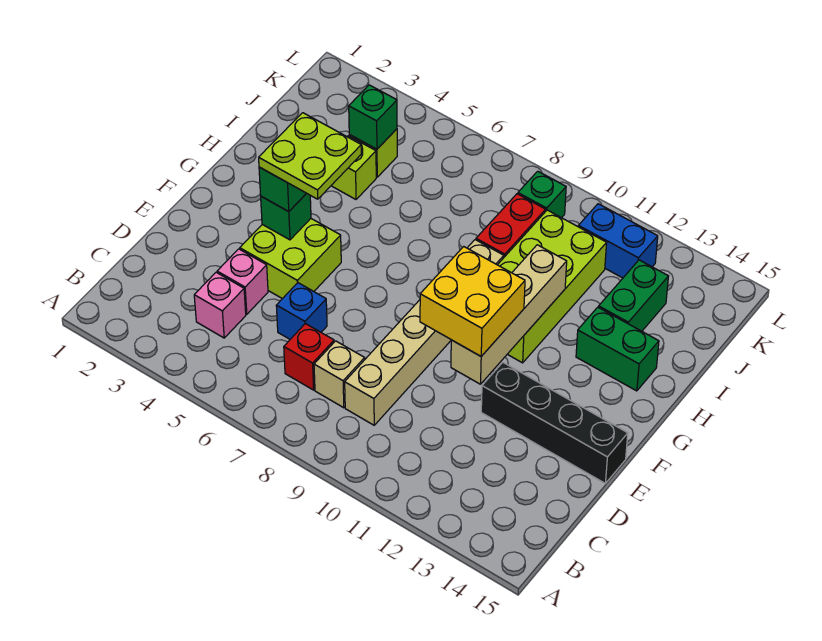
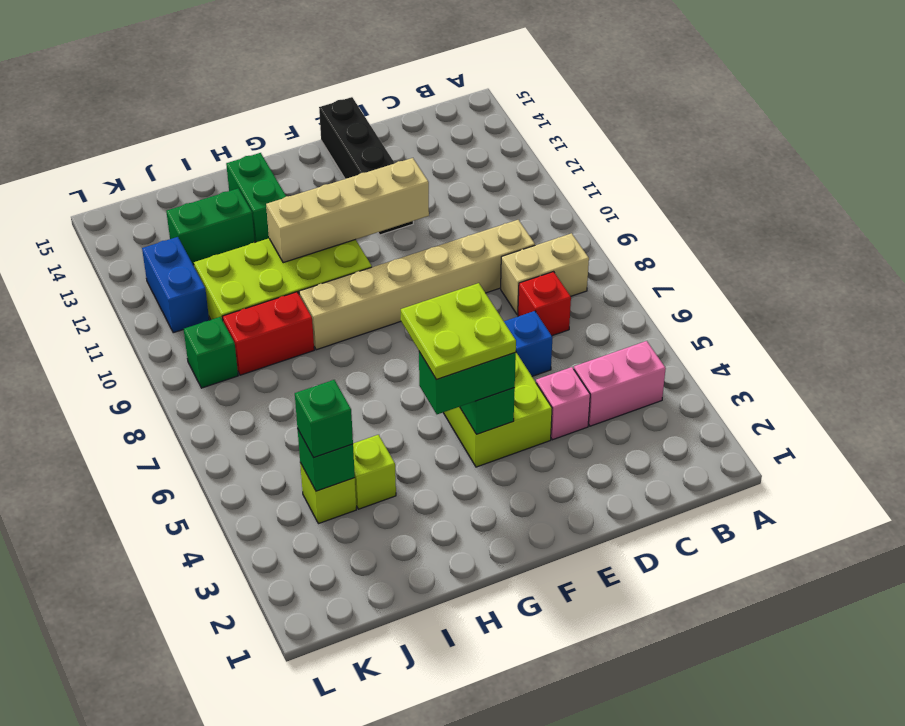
pink 1x1 brick [194,272,246,338] -> pink 1x2 brick [574,341,666,426]
tan 1x1 brick [314,341,365,408] -> tan 1x2 brick [501,233,589,315]
yellow 2x2 brick [420,247,525,356] -> none
none -> green 1x1 brick [295,380,353,458]

